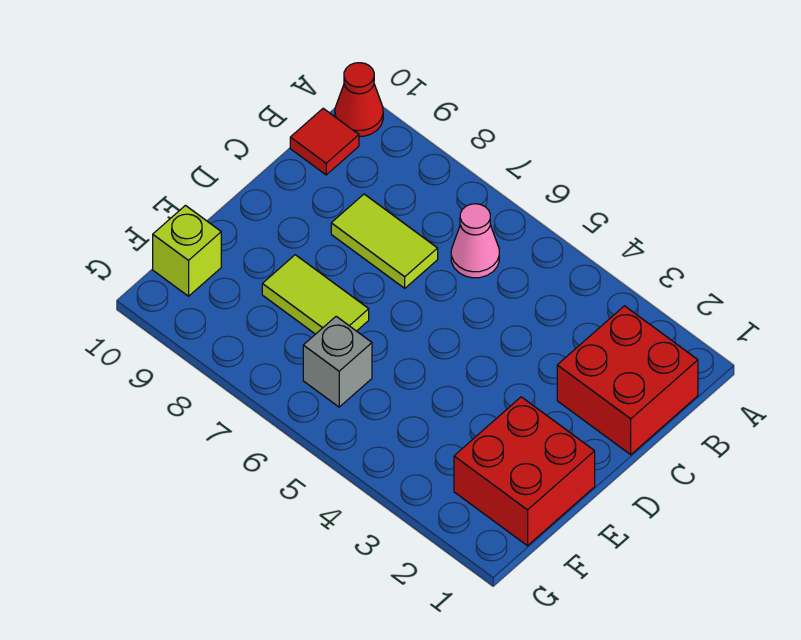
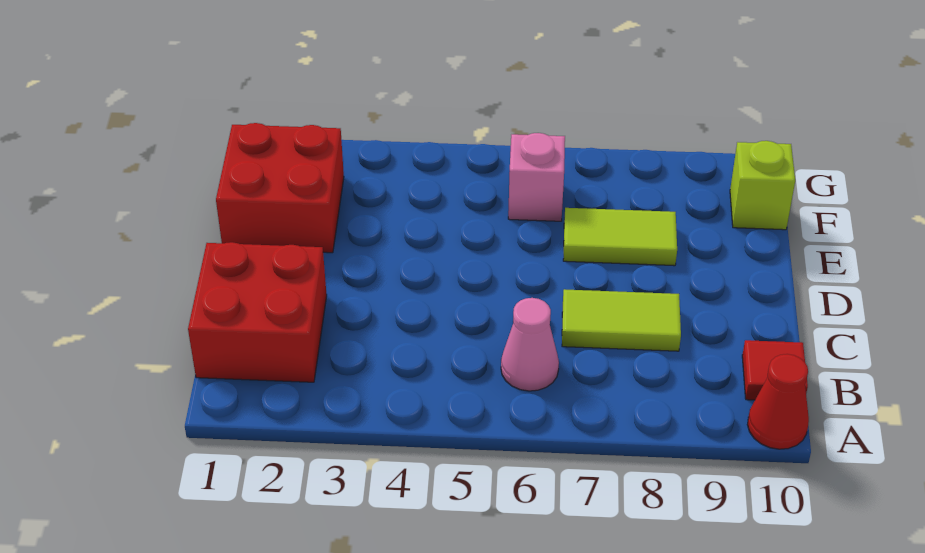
grey 1x1 brick [303,316,372,407] -> pink 1x1 brick [508,133,565,221]

